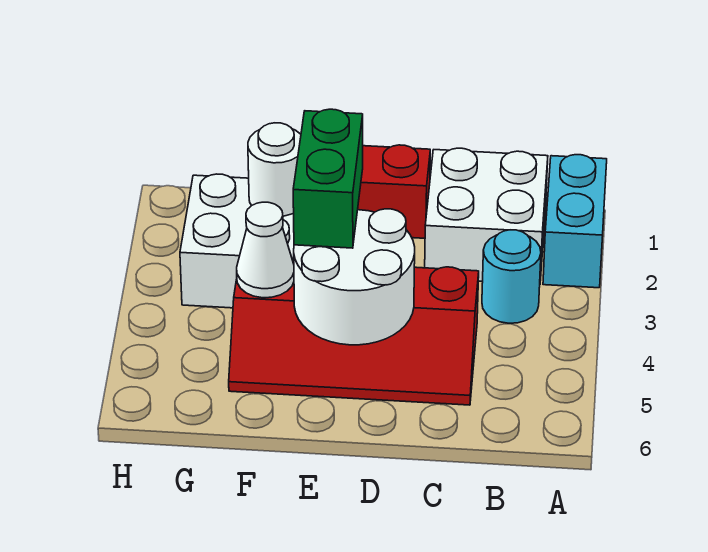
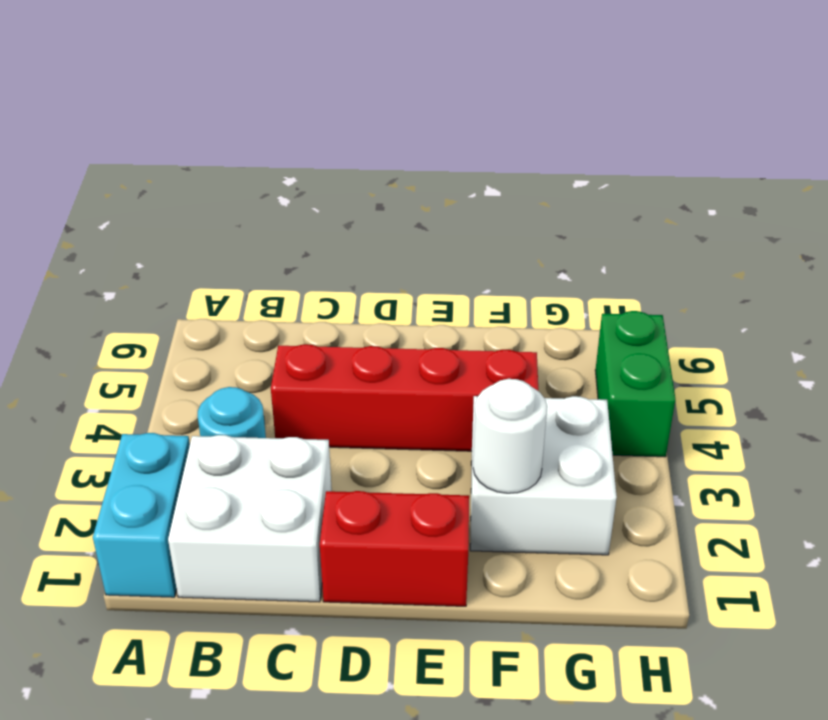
white 2x2 round brick [294,209,415,345] -> none
green 1x2 brick [293,109,363,248] -> green 1x2 brick moved to [595,311,675,457]
white 1x1 cone [237,202,294,298] -> none

